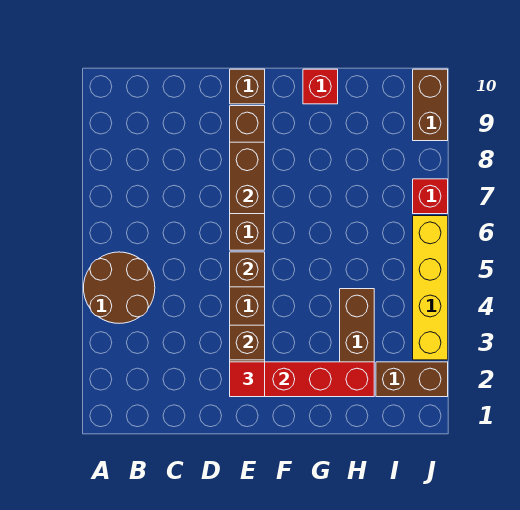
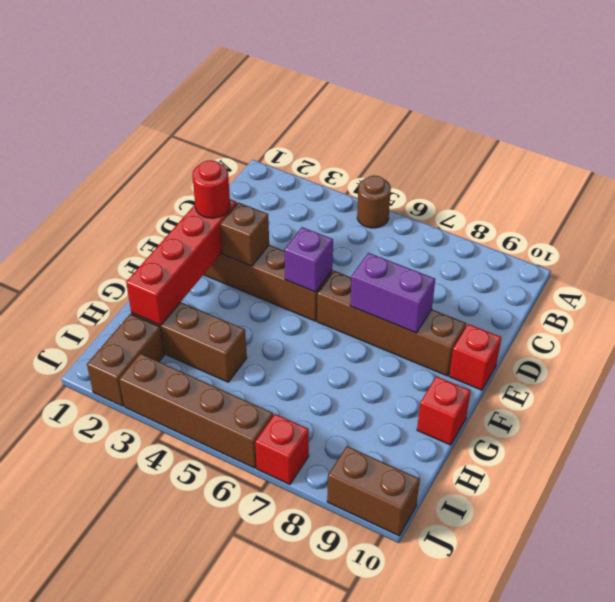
brown 2x2 round brick [84,252,155,323] -> brown 1x1 round brick [357,176,391,228]
red 1x1 tile [230,362,265,397] -> red 1x1 round brick [192,160,230,218]
brown 1x1 brick [230,252,265,287] -> purple 1x1 brick [284,227,333,292]
brown 1x2 brick [230,142,265,214] -> purple 1x2 brick [350,253,435,333]
brown 1x1 brick [230,69,265,104] -> red 1x1 brick [449,324,501,390]
yellow 1x4 brick [413,216,448,360] -> brown 1x4 brick [119,353,273,468]

